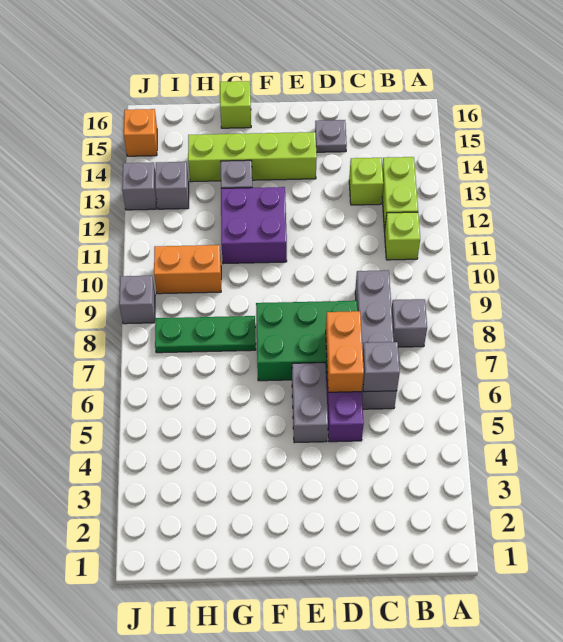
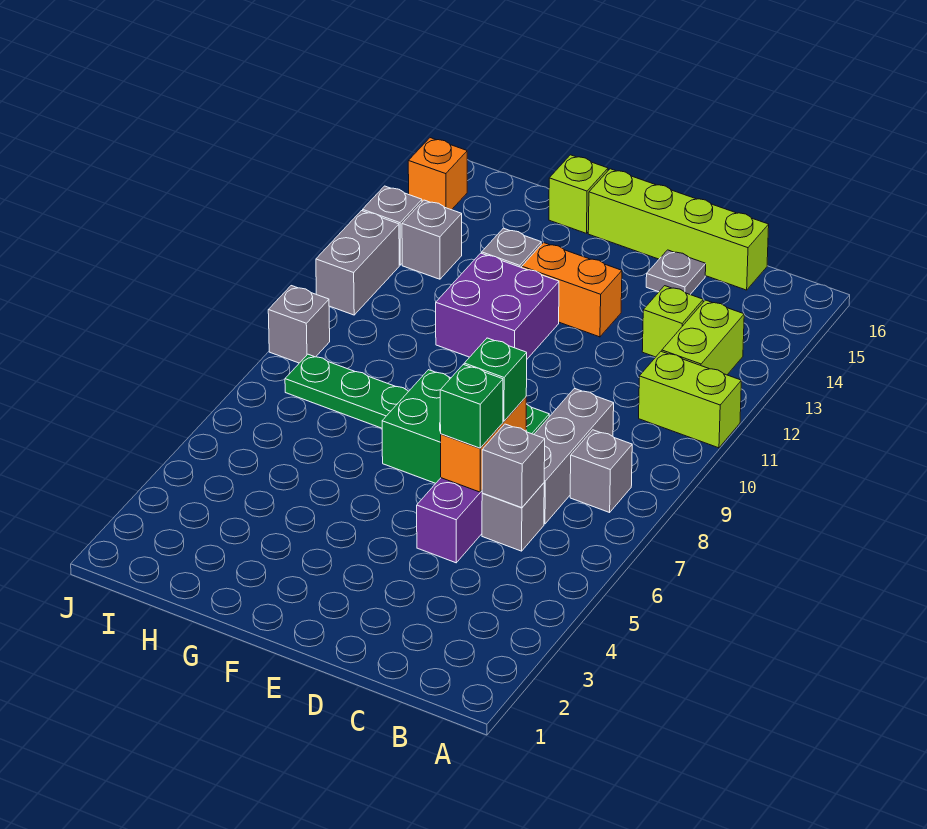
lime 1x1 brick [384,212,420,260] -> lime 1x2 brick [639,351,741,448]
none -> green 1x1 brick [440,364,503,448]
none -> green 1x1 brick [464,338,527,421]
grey 1x2 brick [292,363,328,443] -> grey 1x2 brick moved to [316,211,399,315]
lime 1x4 brick [188,132,317,182] -> lime 1x4 brick moved to [588,169,769,290]
orange 1x2 brick [154,245,221,294] -> orange 1x2 brick moved to [522,243,622,337]

